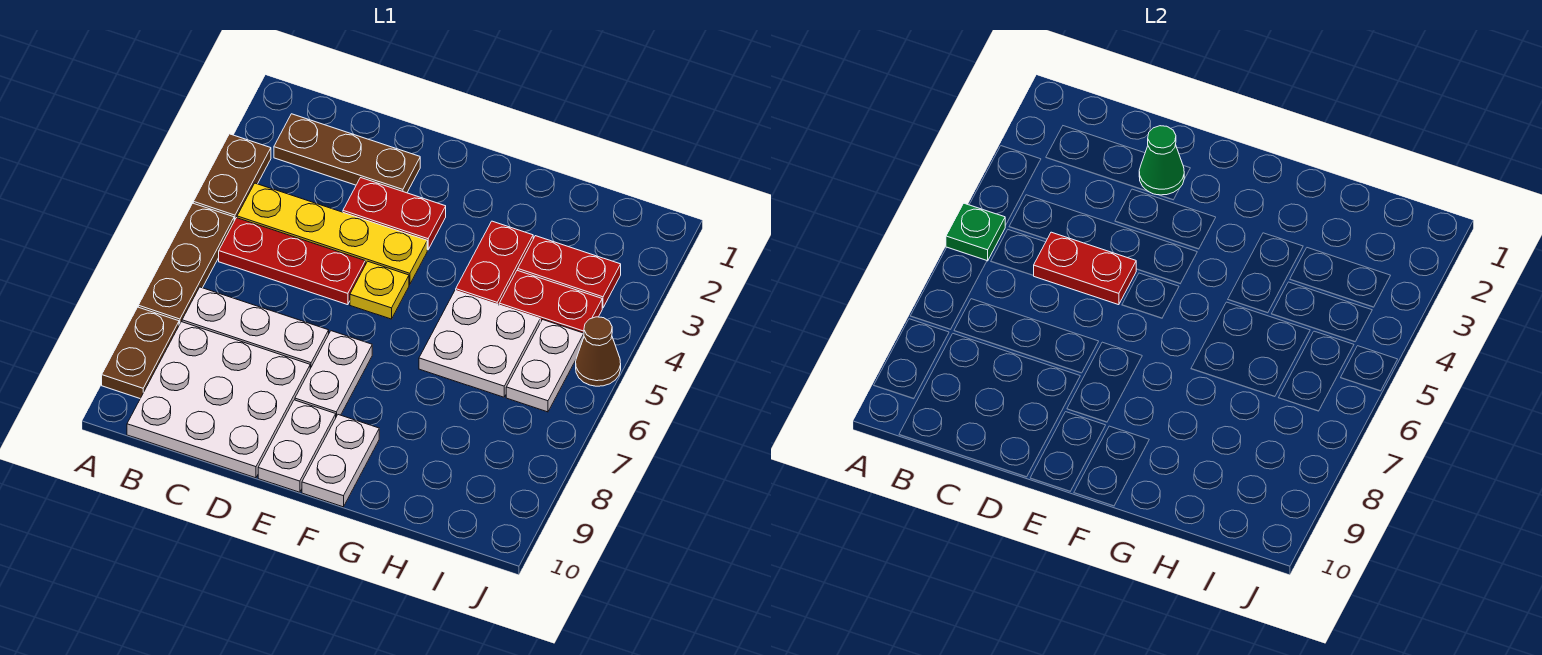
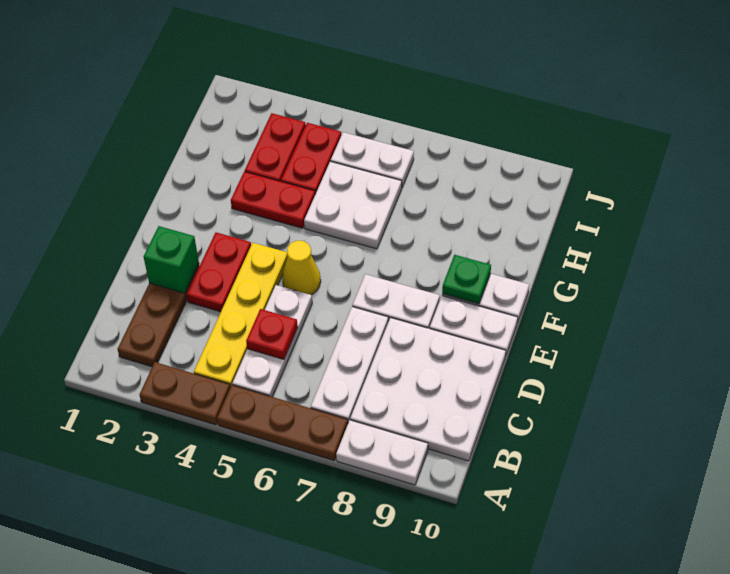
green 1x1 plate [946,203,1005,261] -> green 1x1 plate moved to [442,255,491,304]
brown 1x2 plate [102,307,179,398] -> white 1x2 plate [336,420,428,485]
red 1x3 plate [219,218,365,305] -> white 1x3 plate [232,285,312,397]
red 1x2 plate [1033,232,1136,305] -> red 1x1 plate [246,309,298,359]
green 1x1 cone [1139,126,1184,195] -> green 1x1 brick [144,226,199,293]
yellow 1x1 plate [350,261,409,319] -> yellow 1x1 cone [282,241,321,295]
brown 1x1 cone [576,317,621,386] -> none

